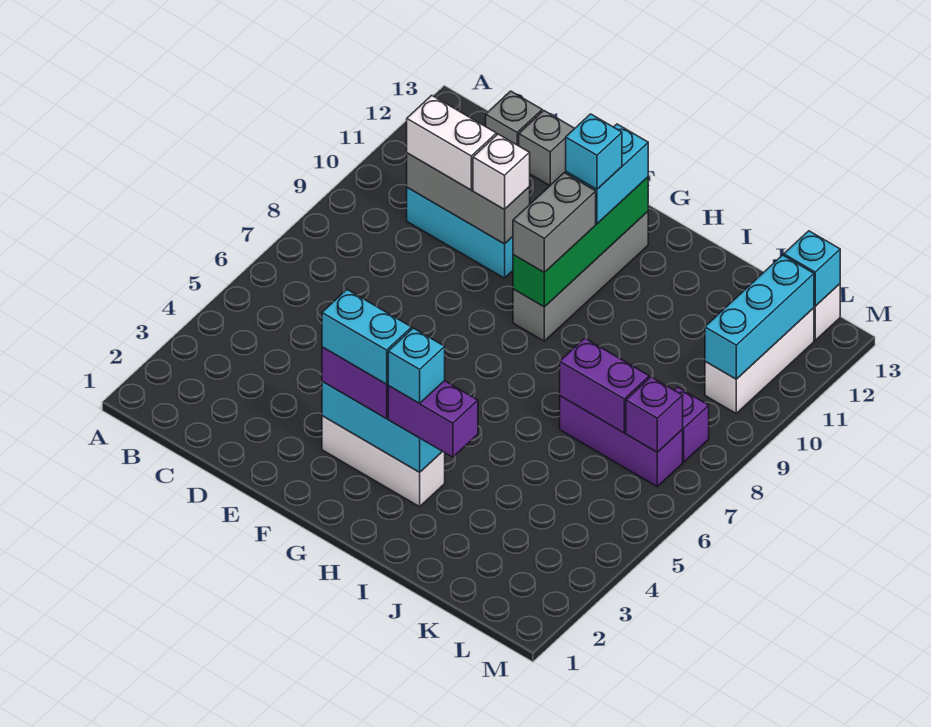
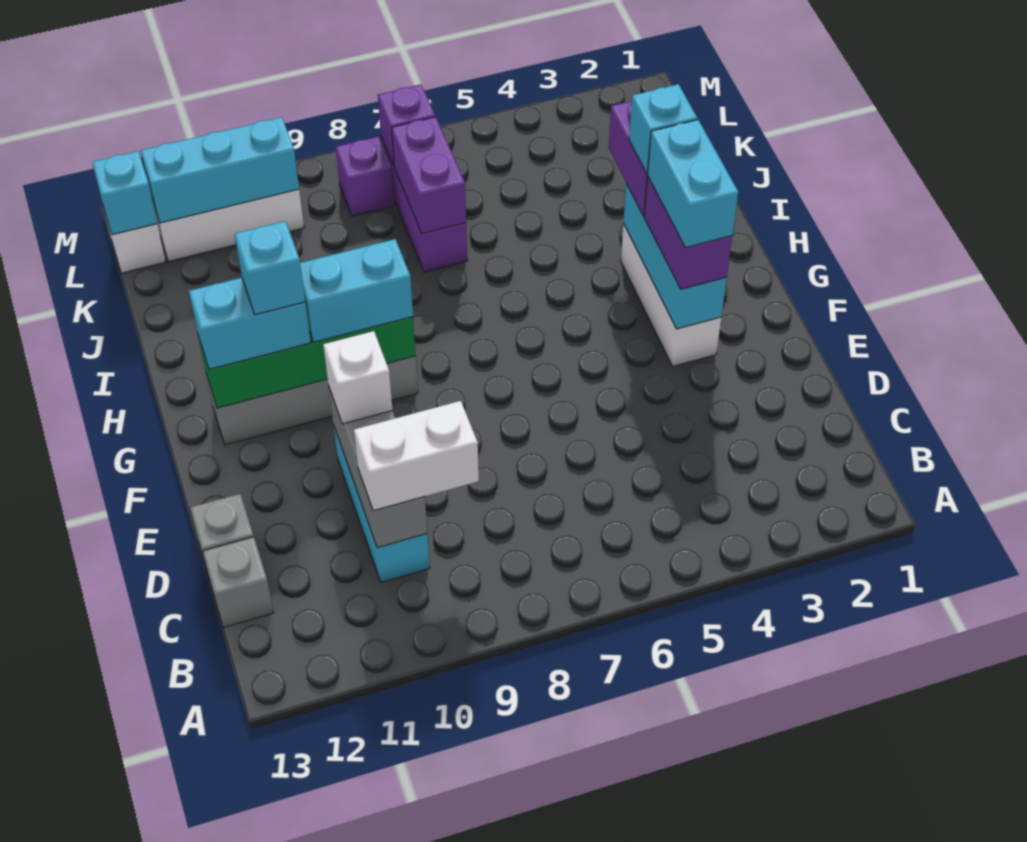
white 1x2 brick [407,95,496,190] -> white 1x2 brick turned to [354,401,479,511]
grey 1x2 brick [513,173,596,273] -> cyan 1x2 brick [300,239,413,342]

